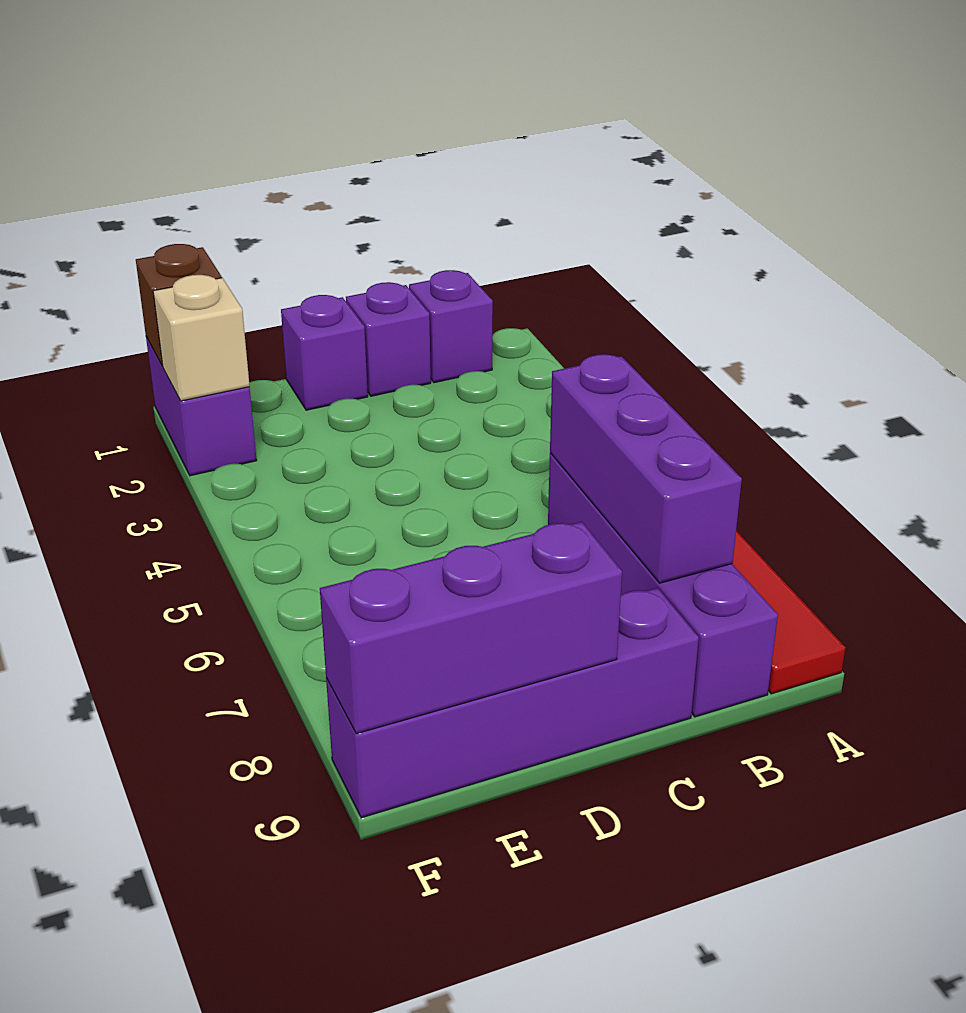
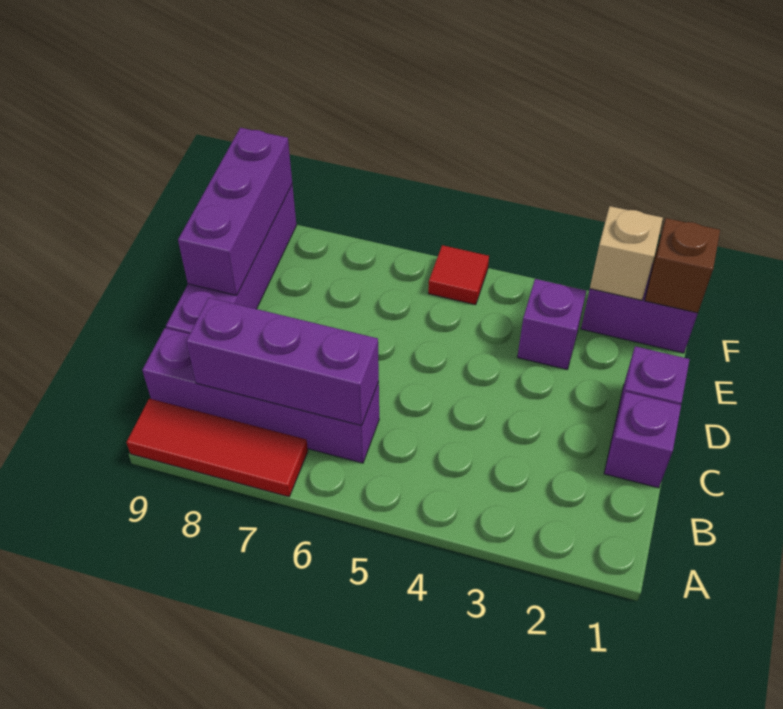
purple 1x1 brick [409,270,493,383] -> purple 1x1 brick moved to [517,279,586,369]
none -> red 1x1 tile [428,245,489,305]

